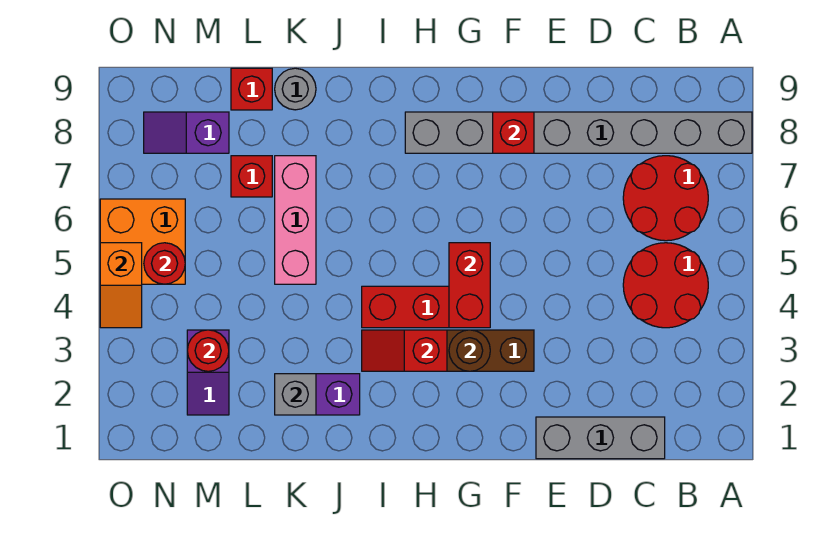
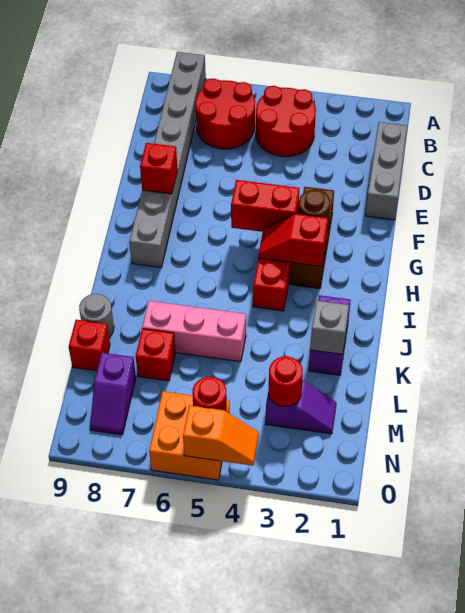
red 1x2 slope [362,330,447,371] -> red 1x2 slope turned to [258,214,328,266]

